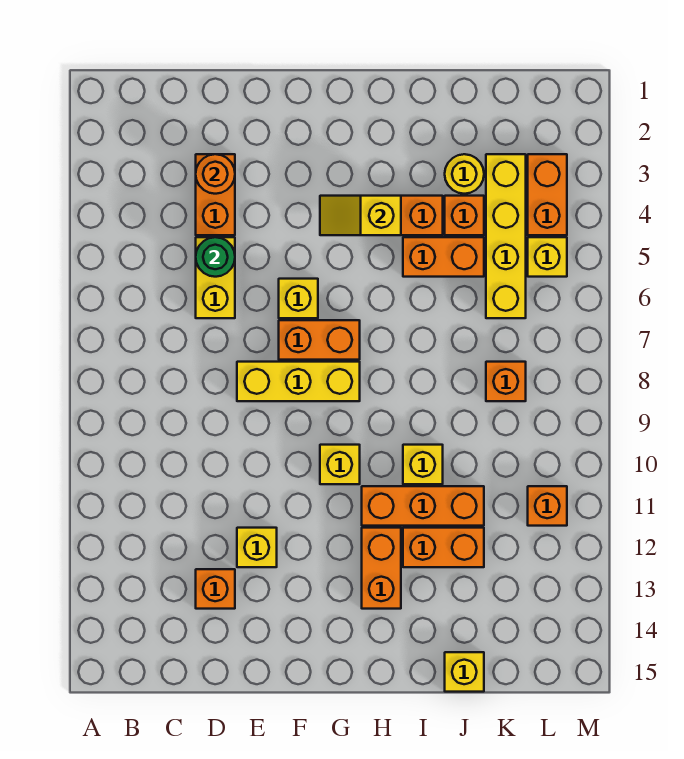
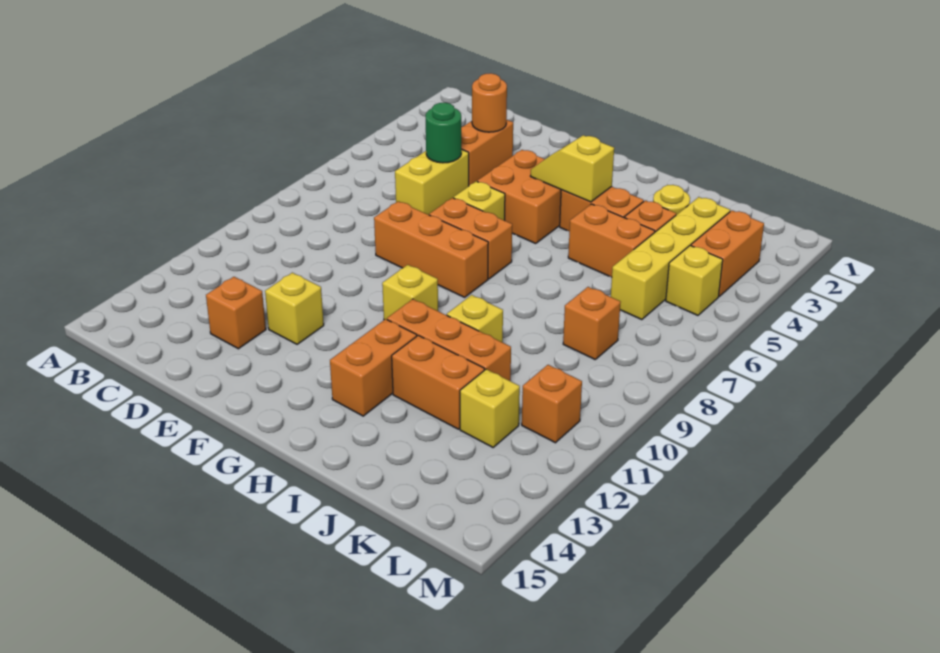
yellow 1x3 brick [237,362,360,401] -> orange 1x3 brick [374,201,488,297]
none -> orange 2x2 brick [477,150,561,243]
yellow 1x1 brick [445,652,484,692] -> yellow 1x1 brick moved to [460,369,520,447]

